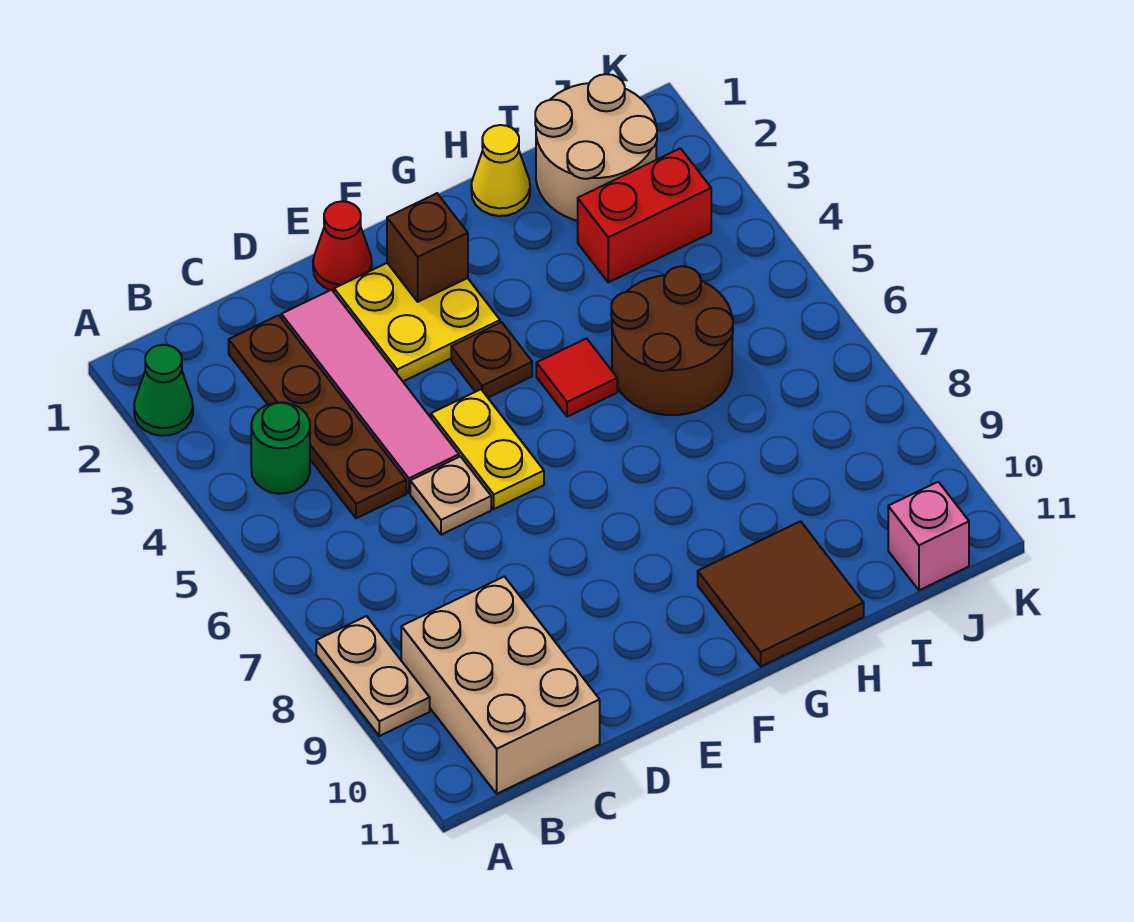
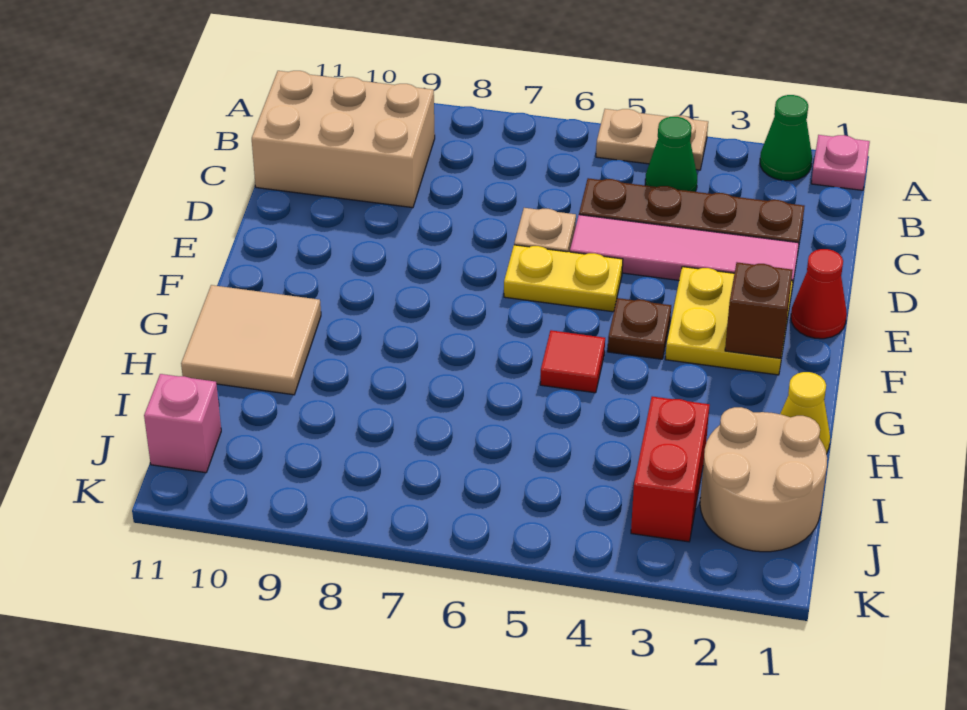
none -> pink 1x1 plate [811,135,870,190]
tan 1x2 plate [316,616,430,736] -> tan 1x2 plate moved to [596,109,708,170]
green 1x1 round brick [251,402,310,494] -> green 1x1 cone [645,117,697,192]
brown 2x2 tile [698,521,864,667] -> tan 2x2 tile [181,285,321,395]
brown 2x2 round brick [611,266,733,415] -> none

